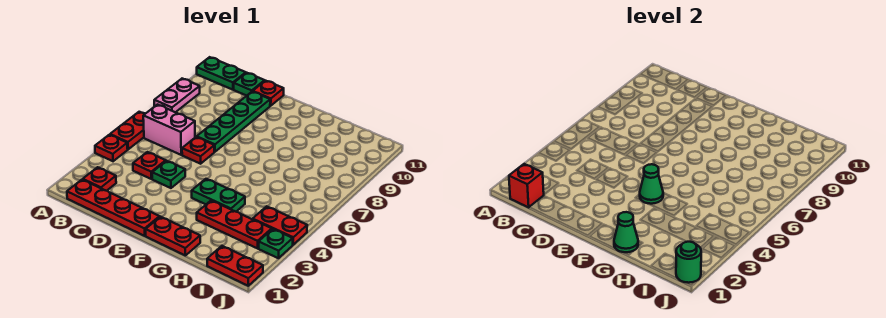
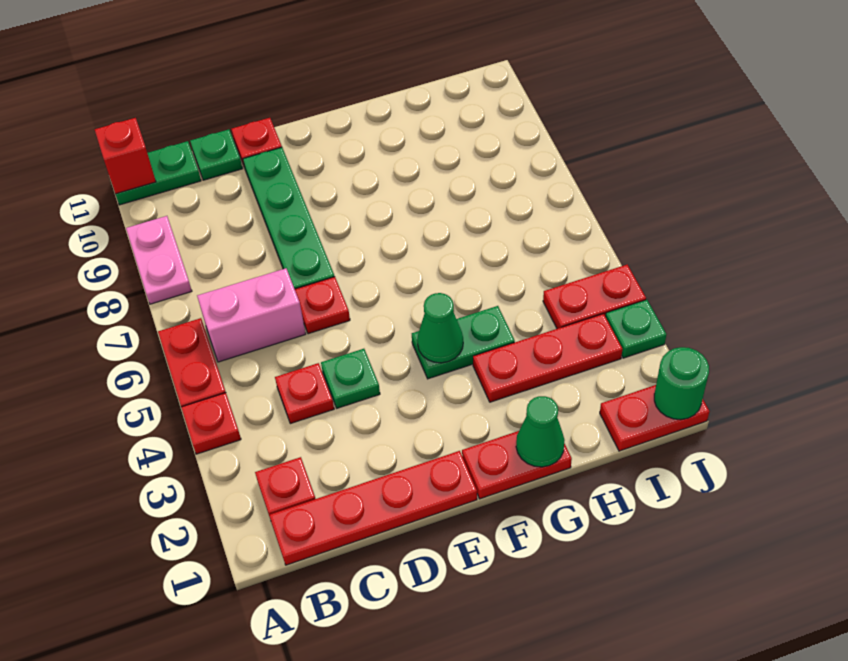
red 1x1 brick [509,164,544,207] -> red 1x1 brick moved to [95,118,156,194]

